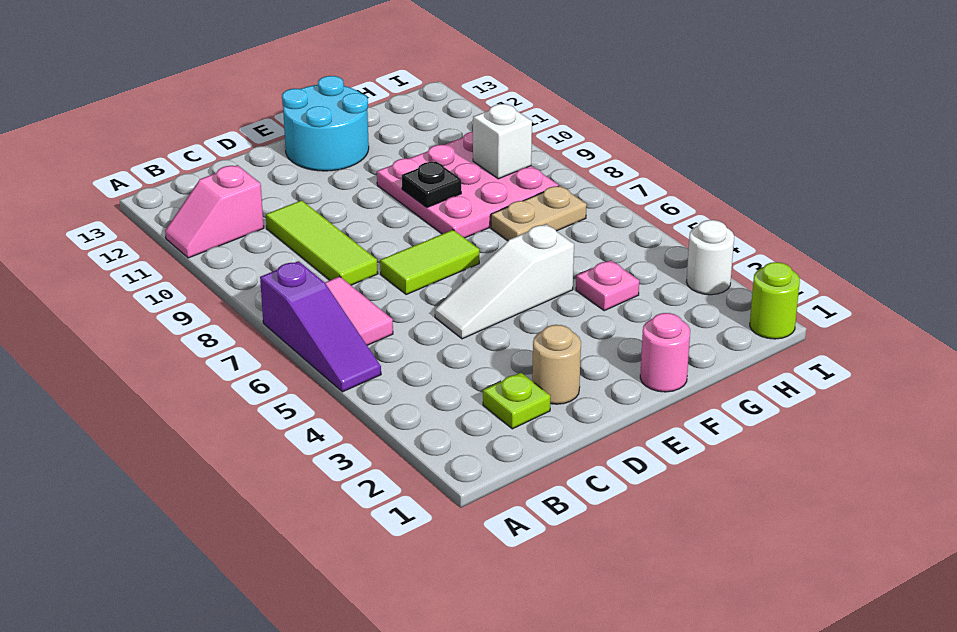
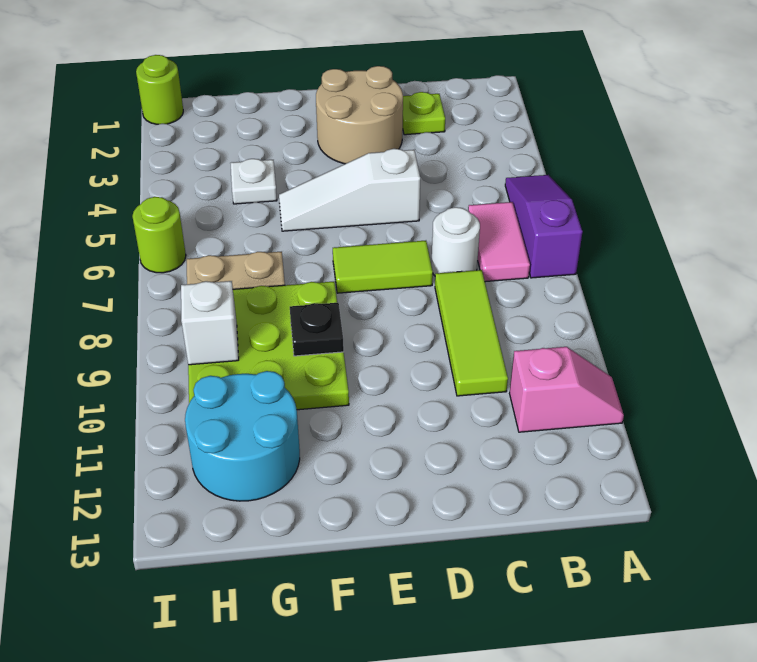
tan 1x1 round brick [532,325,581,404] -> tan 2x2 round brick [316,66,403,164]
white 1x3 slope [435,224,574,339] -> white 1x3 slope turned to [279,149,420,231]
cyan 2x2 round brick [282,76,369,171] -> cyan 2x2 round brick moved to [185,371,300,501]
pink 1x1 round brick [640,313,690,392] -> none
pink 3x3 plate [377,132,559,238] -> lime 3x3 plate [188,282,349,410]
pink 1x1 plate [576,260,639,311] -> white 1x1 plate [230,159,277,204]
white 1x1 round brick [686,220,734,295] -> white 1x1 round brick moved to [431,207,480,276]
none -> lime 1x1 round brick [132,197,186,273]

